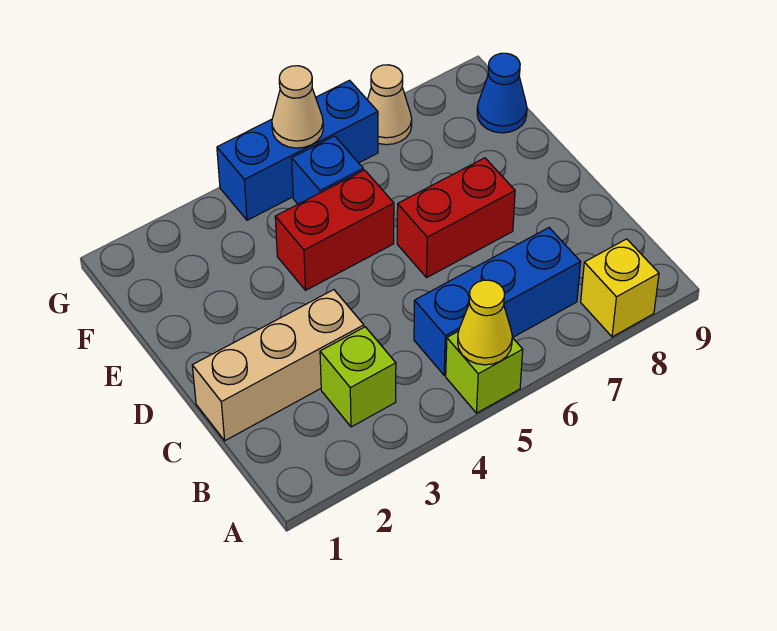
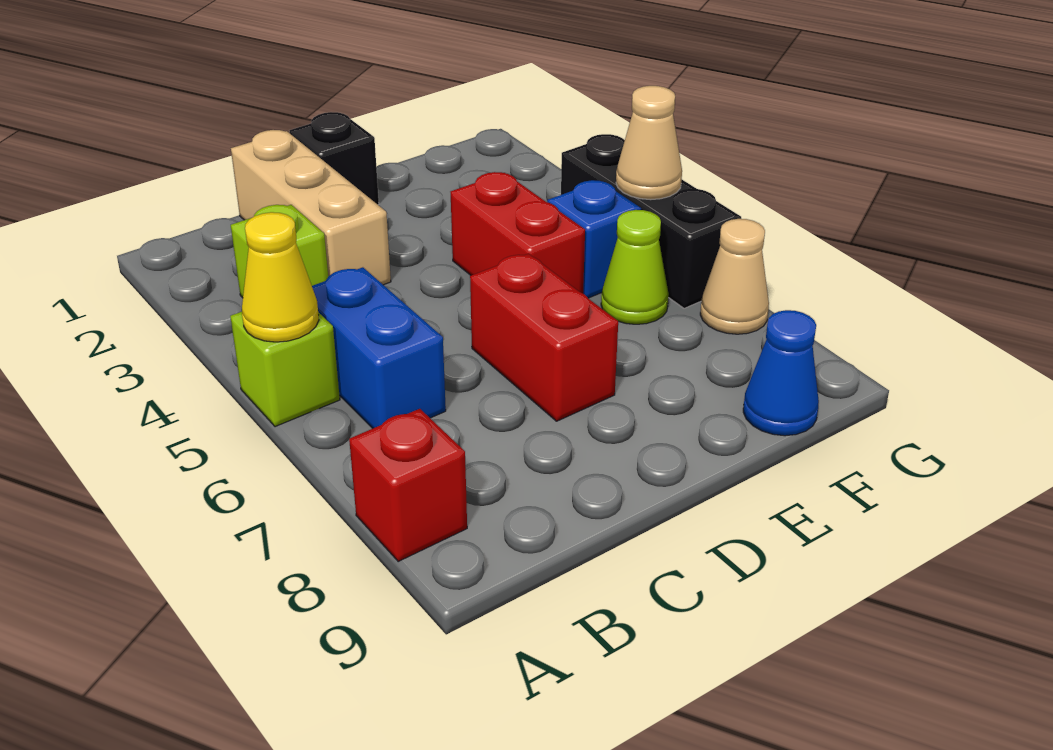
yellow 1x1 brick [581,239,659,337] -> red 1x1 brick [349,409,467,561]
blue 1x3 brick [414,228,581,375] -> blue 1x2 brick [312,267,446,428]
none -> black 1x1 brick [290,112,379,205]
none -> lime 1x1 cone [601,210,669,324]
blue 1x3 brick [217,80,378,220] -> black 1x3 brick [561,134,741,308]

